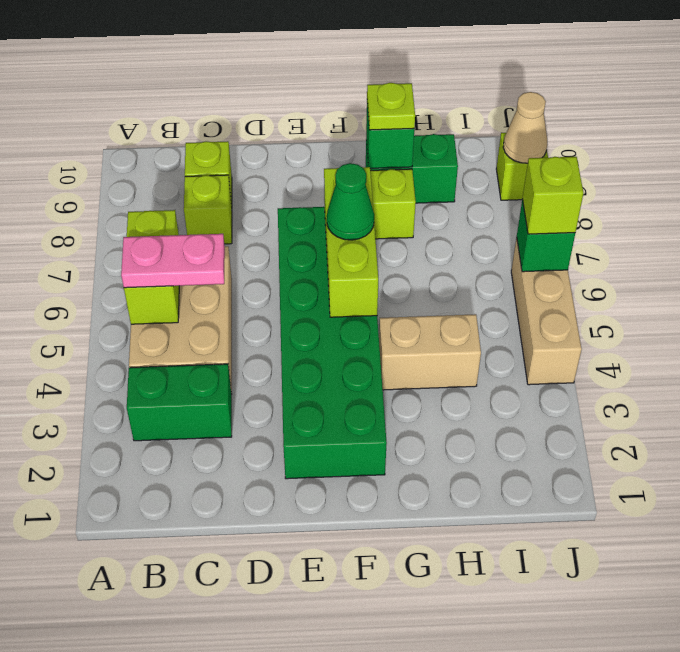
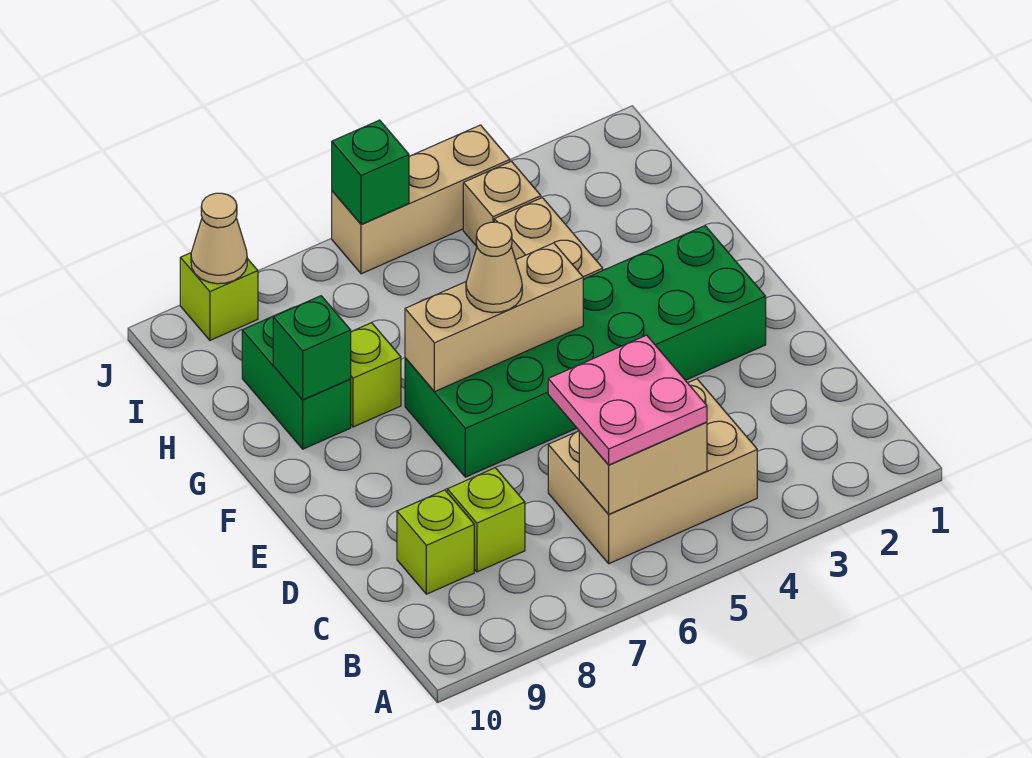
green 1x2 brick [127,364,232,441] -> none
lime 1x2 brick [124,210,179,324] -> tan 1x2 brick [579,422,707,514]
pink 1x2 plate [121,234,225,288] -> pink 2x2 plate [548,335,707,465]
lime 1x3 brick [324,167,378,317] -> tan 1x3 brick [405,243,583,392]
green 1x1 cone [327,163,374,240] -> tan 1x1 cone [466,222,522,313]
lime 1x1 plate [367,83,415,130] -> none
none -> tan 1x1 brick [463,161,541,246]
lime 1x1 brick [522,157,583,234] -> none

